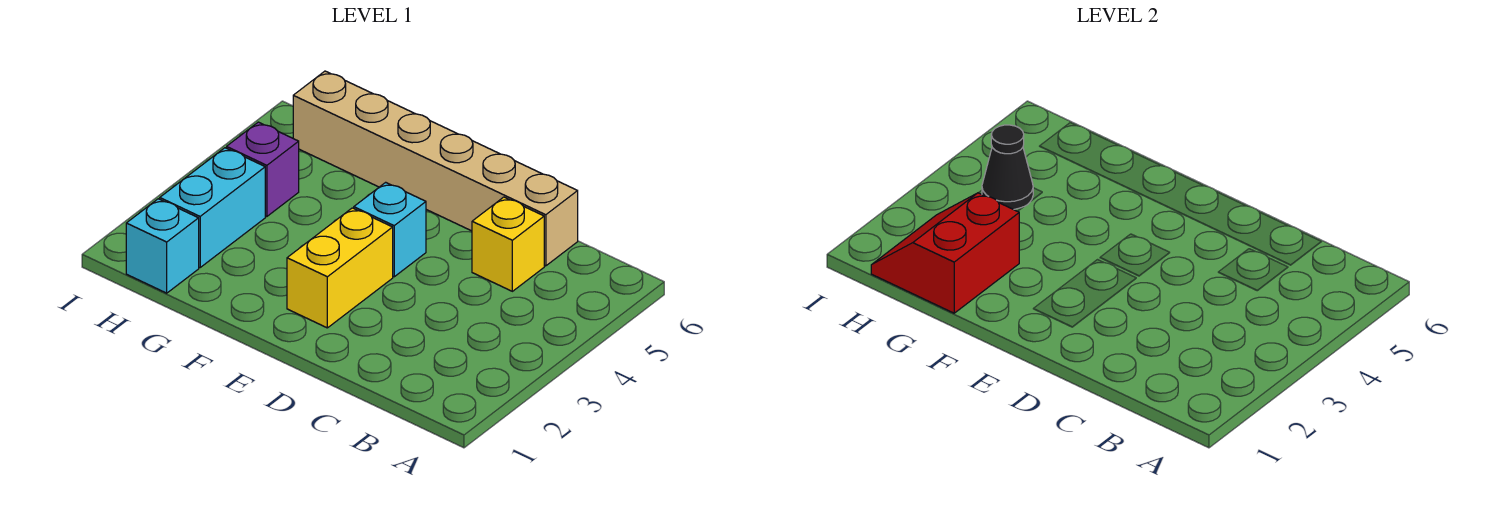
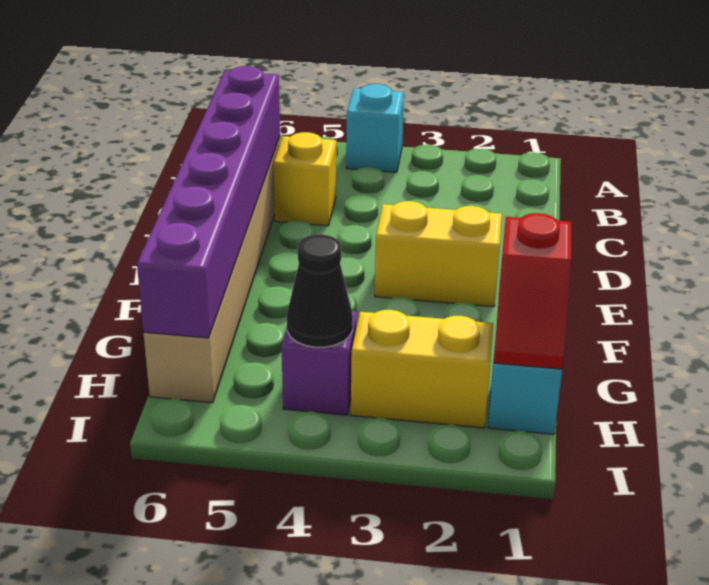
none -> purple 1x6 brick [137,66,280,338]
cyan 1x1 brick [354,182,426,277] -> cyan 1x1 brick moved to [346,84,404,172]
red 2x2 slope [871,193,1019,313] -> red 1x2 slope [494,213,571,369]
cyan 1x2 brick [160,148,265,268] -> yellow 1x2 brick [351,310,493,428]

